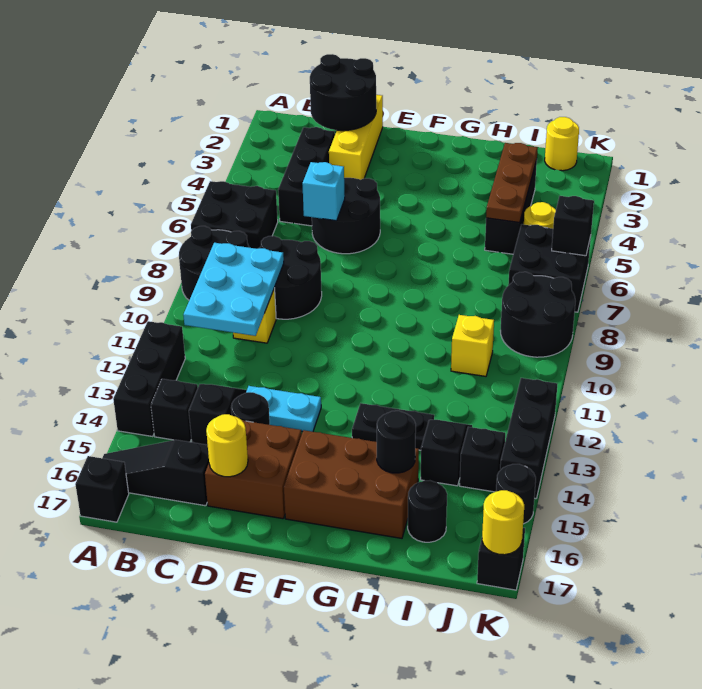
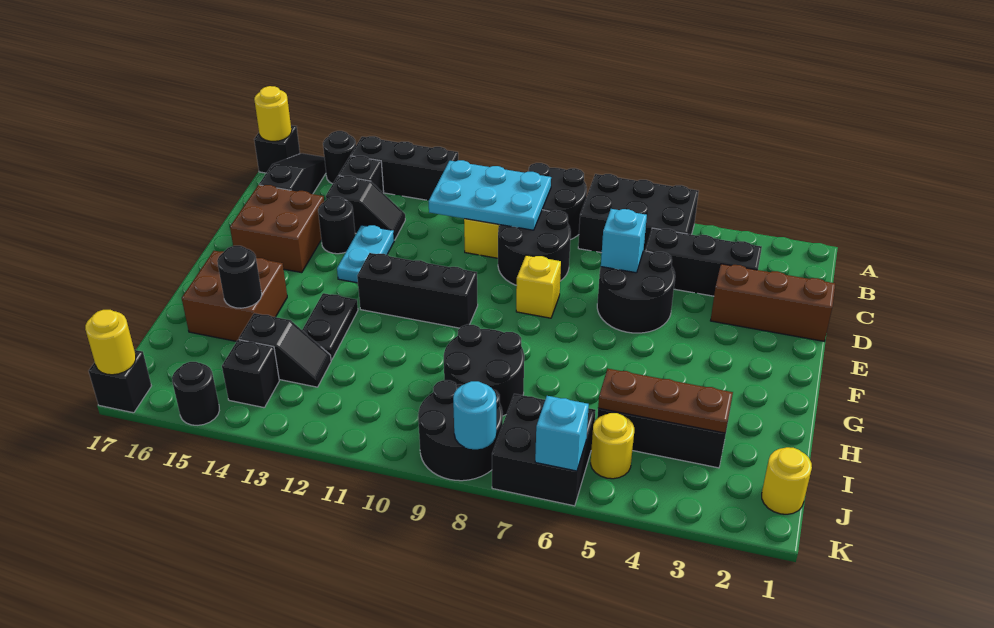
black 2x2 brick [191,181,278,249] -> black 2x3 brick [578,174,699,253]
black 2x2 round brick [310,54,376,131] -> black 2x2 round brick moved to [444,324,524,416]
yellow 1x3 brick [329,95,383,180] -> brown 1x3 brick [711,264,835,341]
yellow 1x1 round brick [206,414,248,477] -> yellow 1x1 round brick moved to [254,86,292,141]
brown 2x3 brick [284,430,419,538] -> brown 2x2 brick [182,251,287,341]
yellow 1x1 brick [451,315,494,376] -> yellow 1x1 brick moved to [516,255,561,318]
black 1x1 round brick [408,481,447,542] -> black 1x1 round brick moved to [323,131,356,184]
black 1x1 brick [552,196,594,256] -> cyan 1x1 brick [535,396,589,471]
none -> cyan 1x1 round brick [453,381,496,449]
black 1x3 brick [500,378,557,499] -> black 1x3 brick moved to [357,253,478,328]

